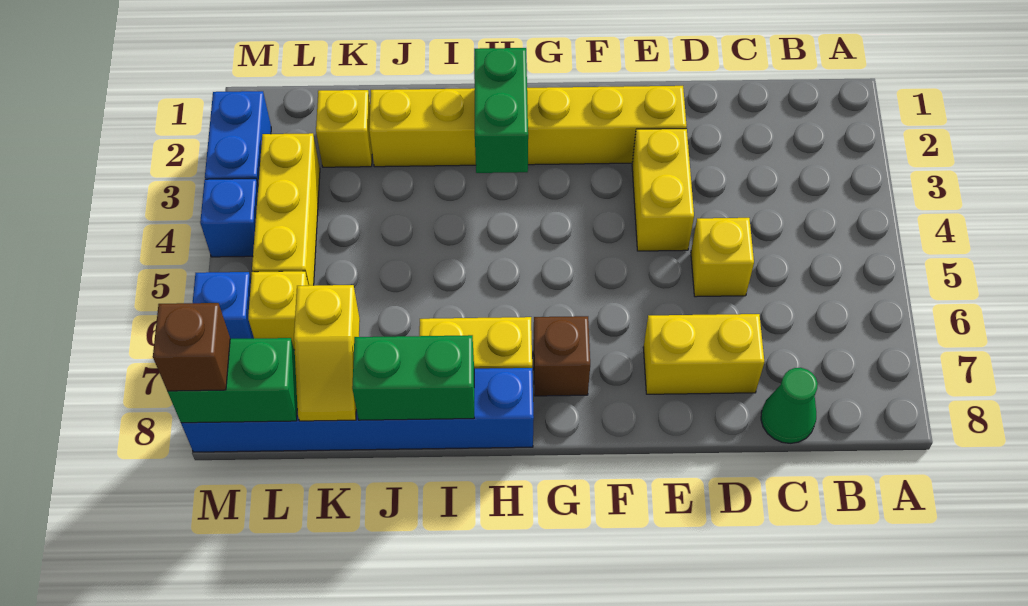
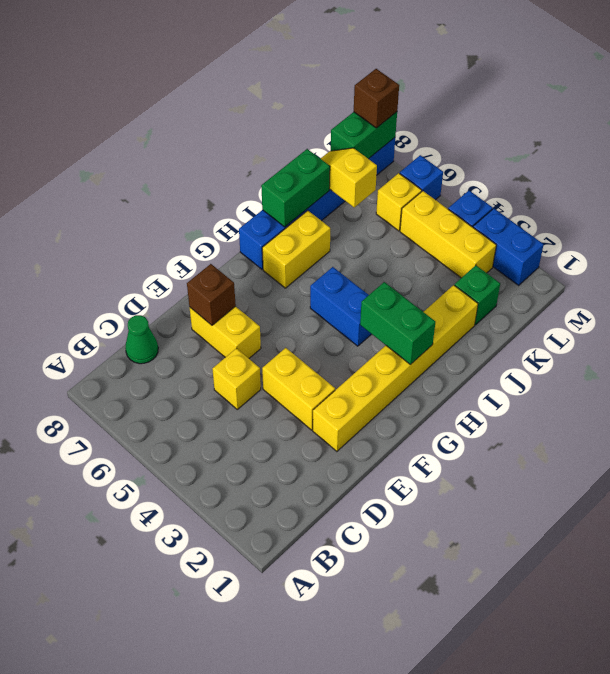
yellow 1x2 brick [643,314,764,394] -> yellow 1x2 brick turned to [189,306,261,358]
brown 1x1 brick [533,316,590,396] -> brown 1x1 brick moved to [187,264,236,325]
none -> blue 1x2 brick [310,267,371,346]
yellow 1x1 brick [316,90,372,167] -> green 1x1 brick [455,265,500,325]

